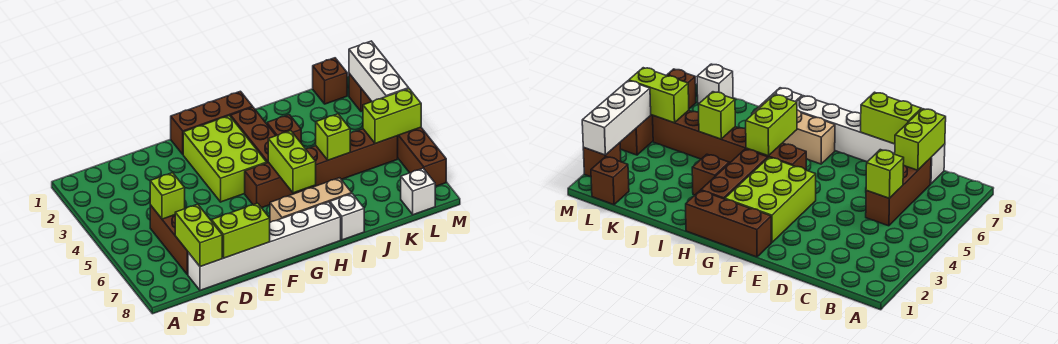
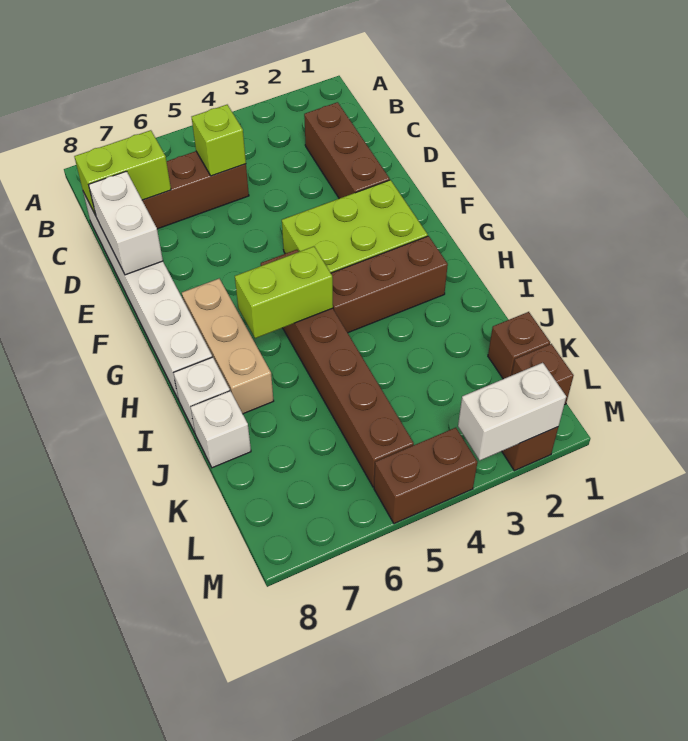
lime 1x2 brick [212,203,270,258] -> white 1x2 brick [89,171,163,275]
brown 1x3 brick [171,91,253,154] -> brown 1x3 brick moved to [304,102,390,199]
brown 1x1 brick [267,115,301,142] -> brown 1x1 brick moved to [488,312,550,379]
lime 1x1 brick [316,114,350,160] -> none
lime 1x2 brick [363,89,421,144] -> none
white 1x1 brick [401,168,435,215] -> white 1x1 brick moved to [191,391,251,468]
white 1x3 brick [349,41,409,102] -> white 1x2 brick [458,363,566,460]
brown 1x4 brick [398,127,446,187] -> brown 1x2 brick [374,428,477,523]

